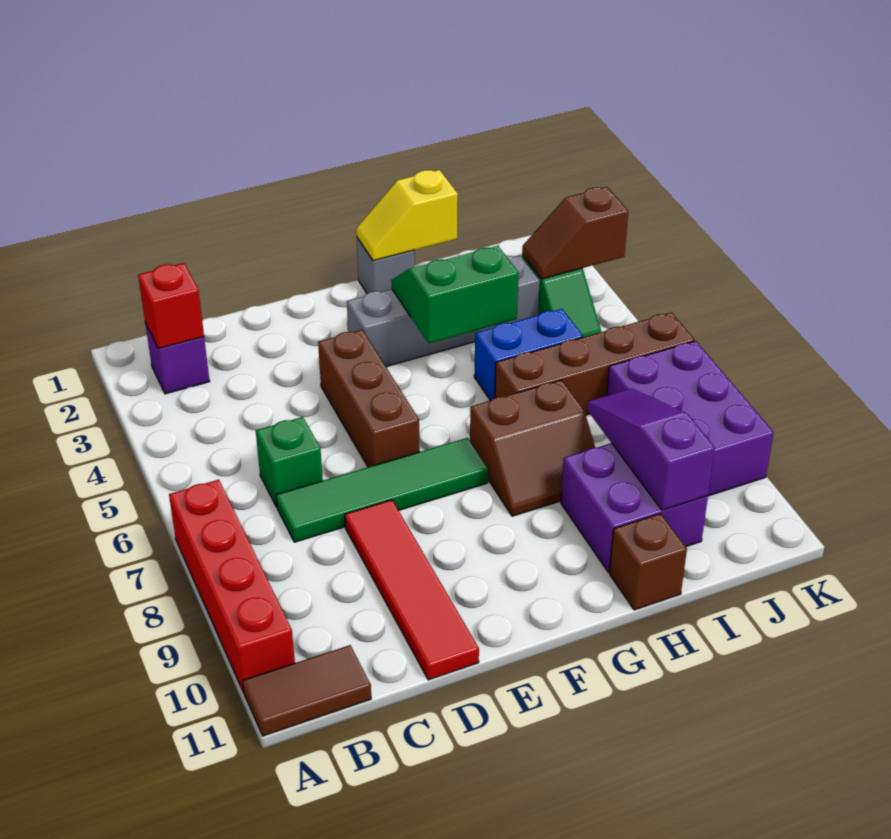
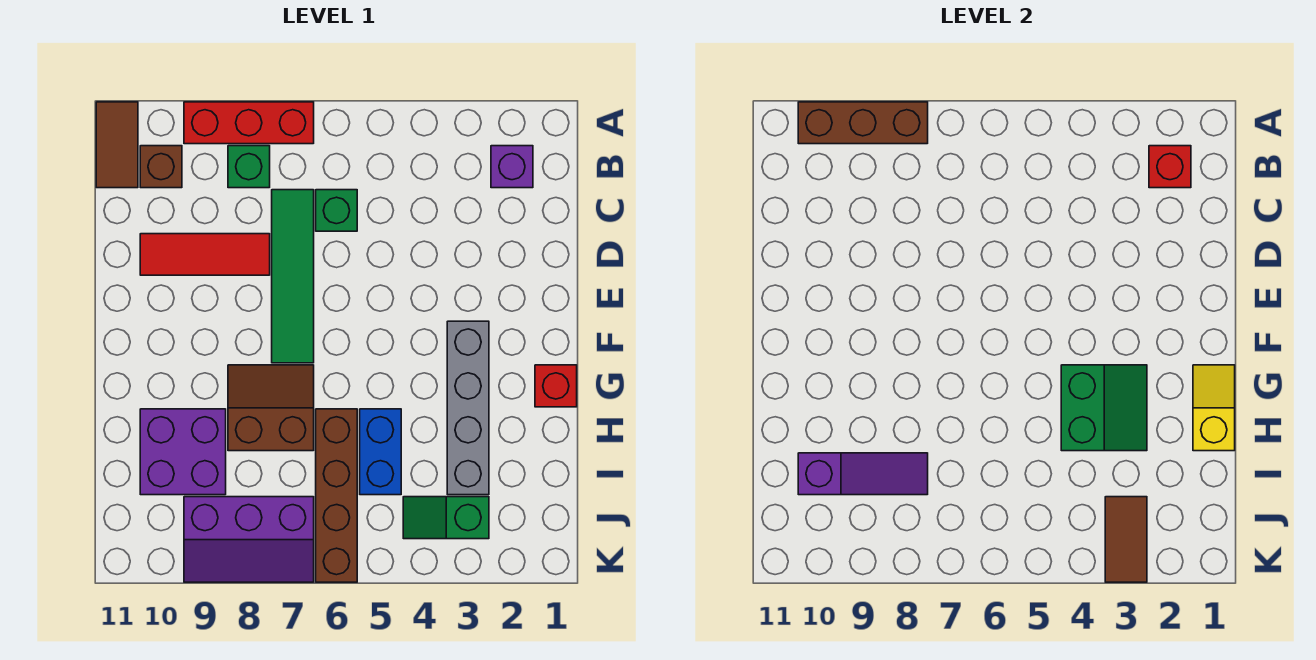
red 1x4 brick [169,480,295,693] -> red 1x3 brick [184,102,314,144]
none -> green 1x1 brick [228,146,270,188]
red 1x4 tile [345,500,479,680] -> red 1x3 tile [140,234,270,275]
brown 1x3 brick [318,330,420,467] -> brown 1x3 brick moved to [798,102,928,144]
grey 1x1 brick [357,238,415,293] -> red 1x1 brick [535,365,577,407]
brown 2x2 slope [470,380,595,516] -> brown 2x2 slope turned to [228,365,314,451]
brown 1x1 brick [609,514,687,610] -> brown 1x1 brick moved to [140,146,182,188]
brown 1x2 slope [522,187,628,279] -> brown 1x2 tile [1105,497,1147,582]
purple 2x3 brick [607,341,774,496] -> purple 2x3 slope [184,497,314,582]

